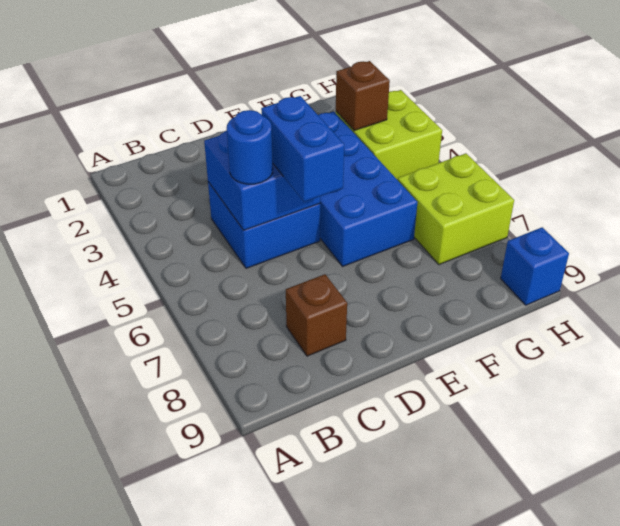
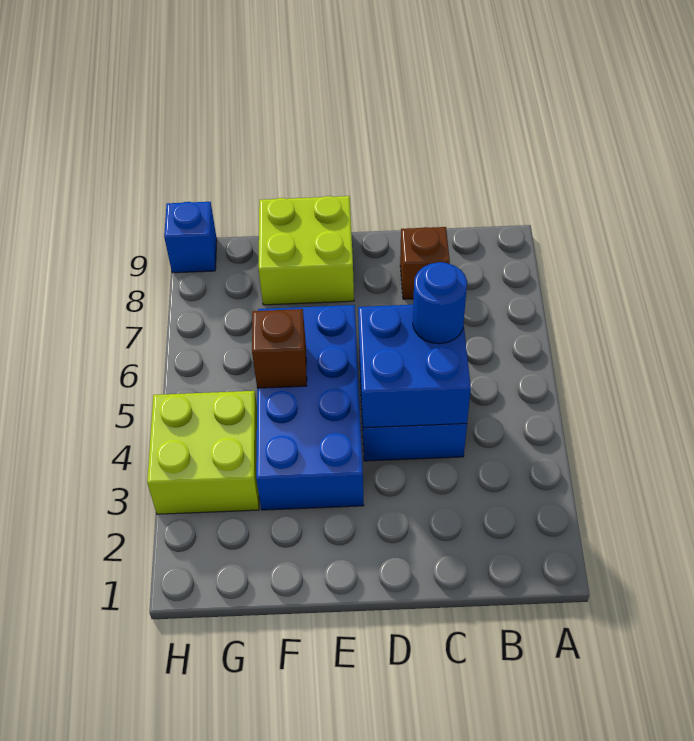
blue 1x2 brick [261,96,344,202] -> none
brown 1x1 brick [336,61,390,130] -> brown 1x1 brick moved to [252,309,307,388]
lime 2x2 brick [397,154,514,264] -> lime 2x2 brick moved to [259,196,354,305]

